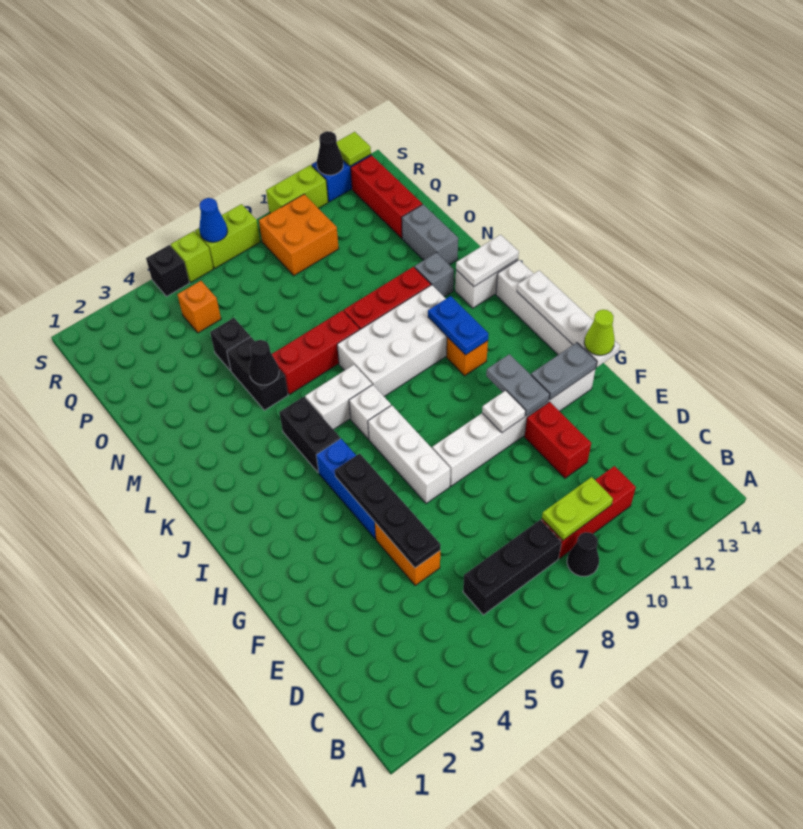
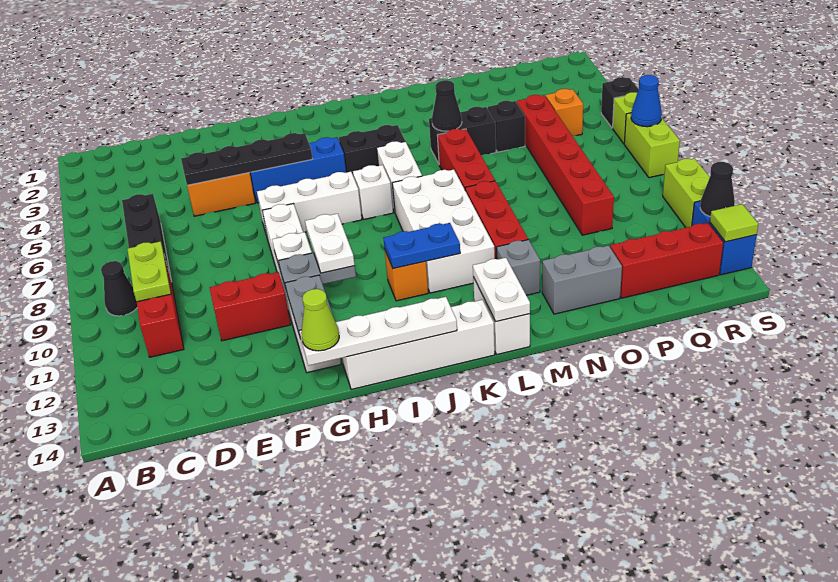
none -> white 1x2 plate [305,214,355,273]
none -> red 1x6 brick [517,95,614,235]
orange 2x2 brick [259,194,339,276] -> none

